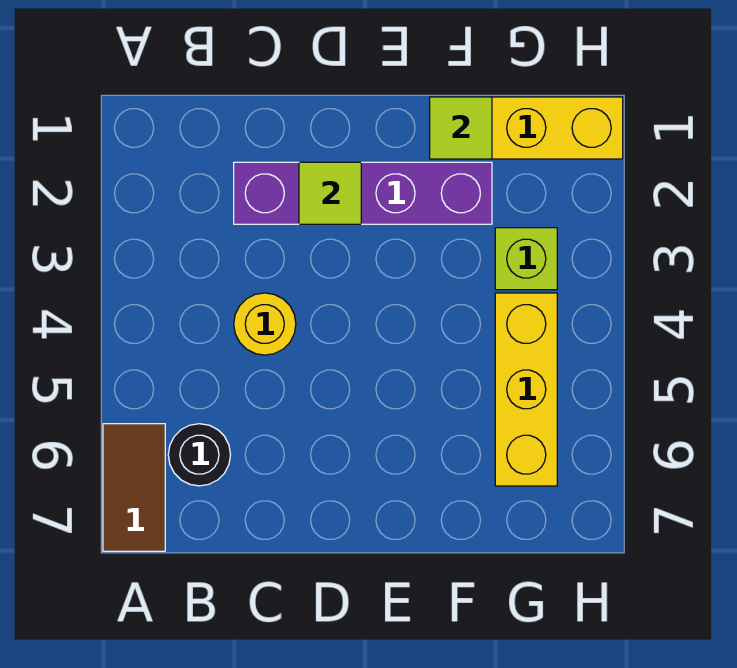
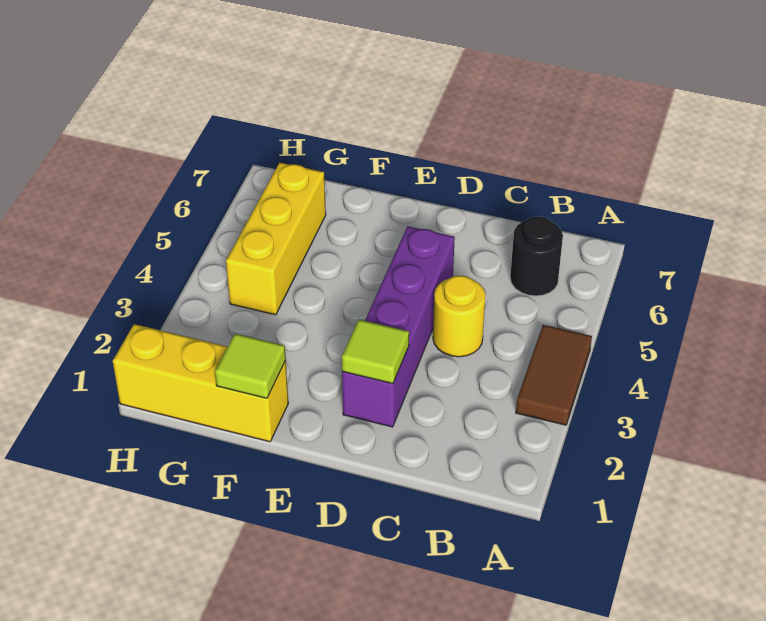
brown 1x2 tile [103,424,165,551] -> brown 1x2 tile moved to [516,325,592,425]
purple 1x4 brick [234,162,492,224] -> purple 1x4 brick turned to [342,226,455,427]
lime 1x1 brick [495,228,557,290] -> none

